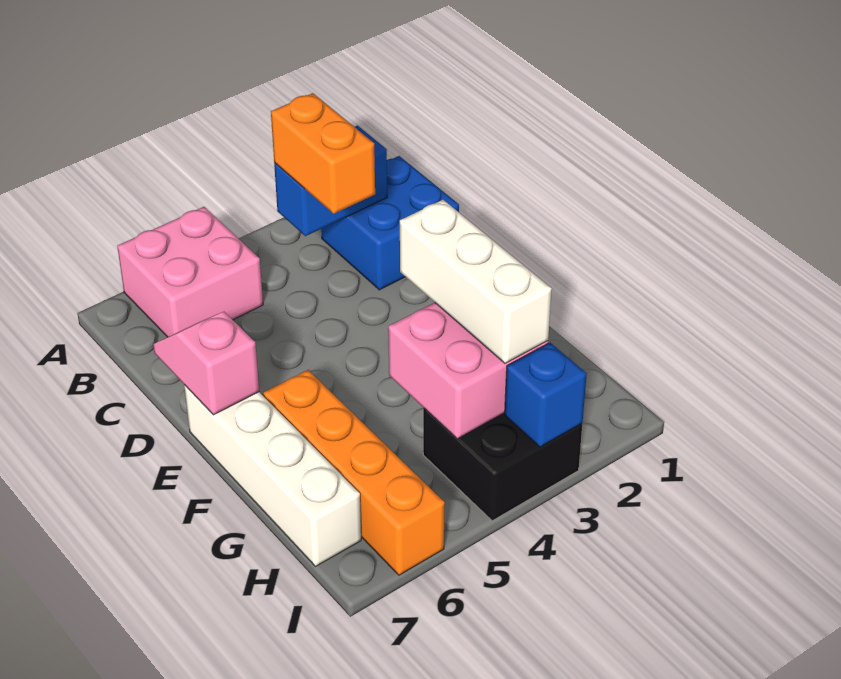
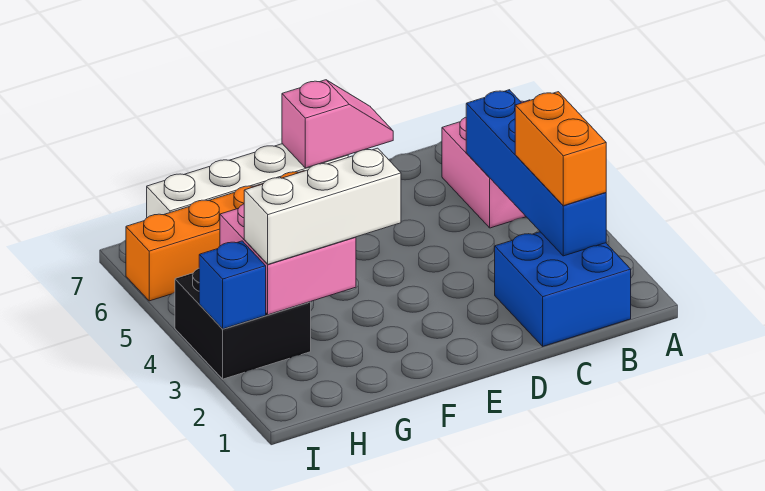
blue 1x2 brick [274,126,387,236] -> blue 1x4 brick [466,90,606,256]
orange 1x2 brick [271,93,375,214] -> orange 1x2 brick turned to [515,92,606,206]

